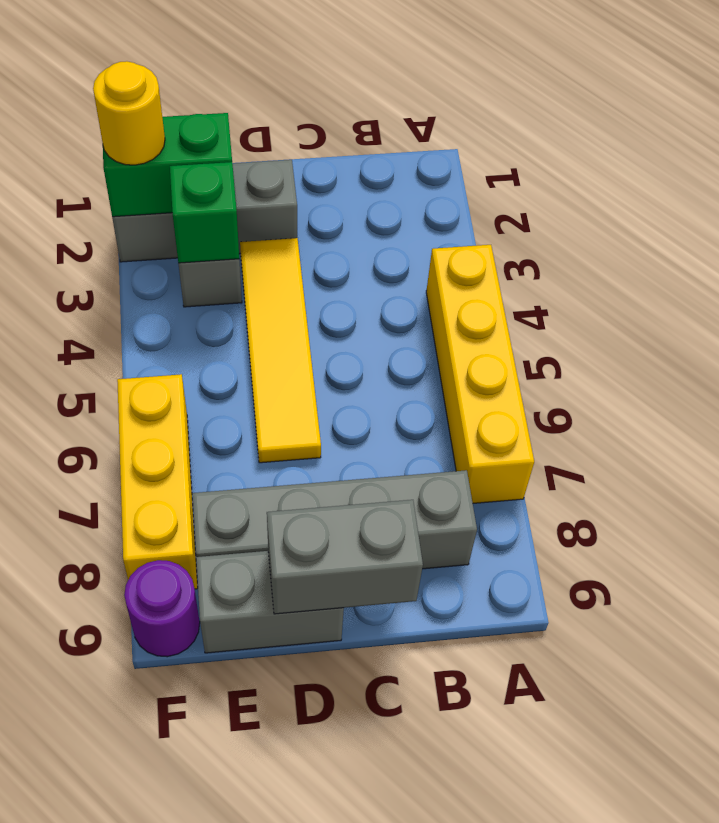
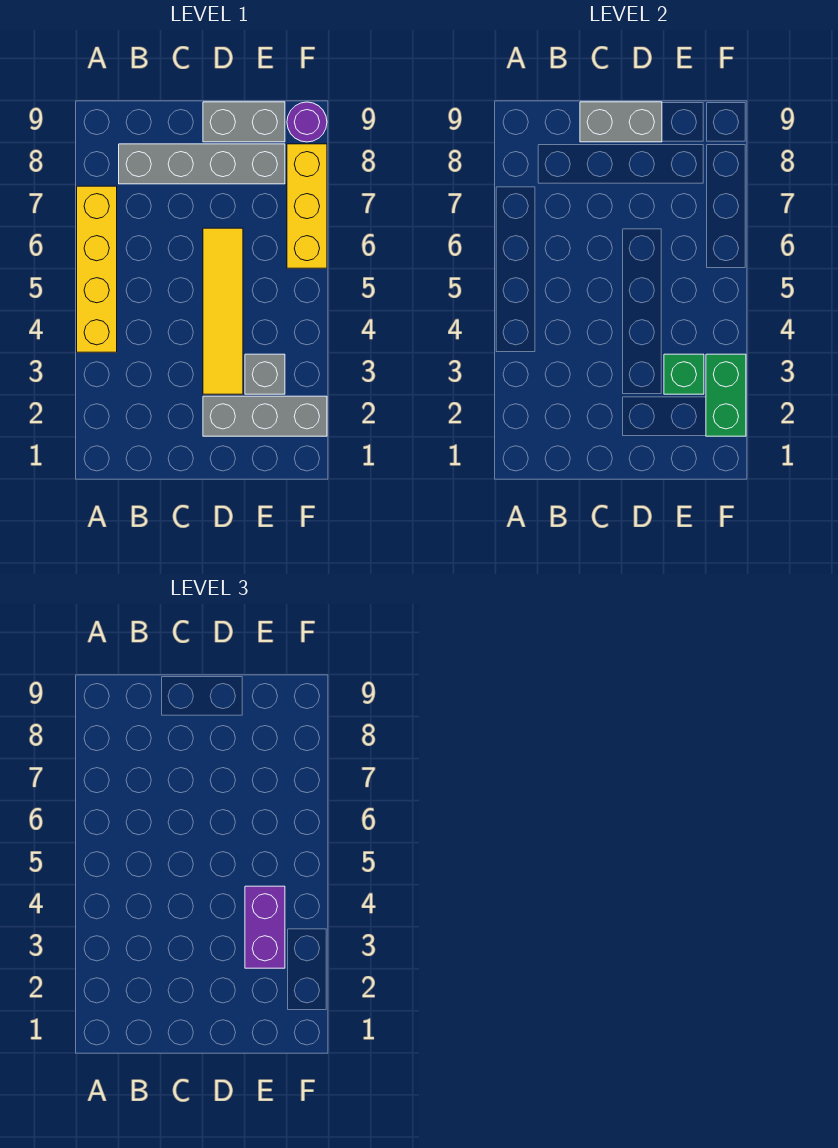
green 1x2 brick [103,113,232,217] -> green 1x2 brick turned to [706,354,746,436]
none -> purple 1x2 brick [245,886,285,968]
yellow 1x1 round brick [93,61,165,165] -> none

